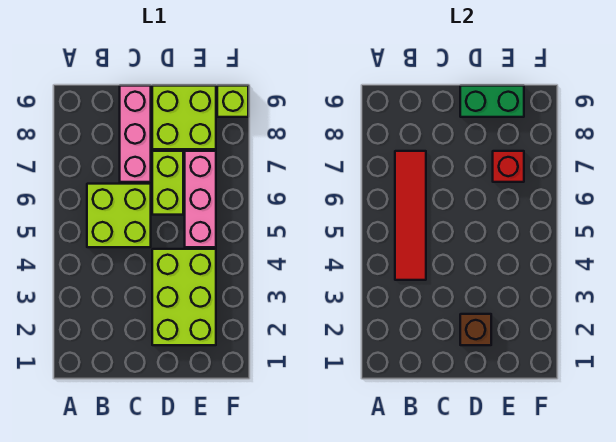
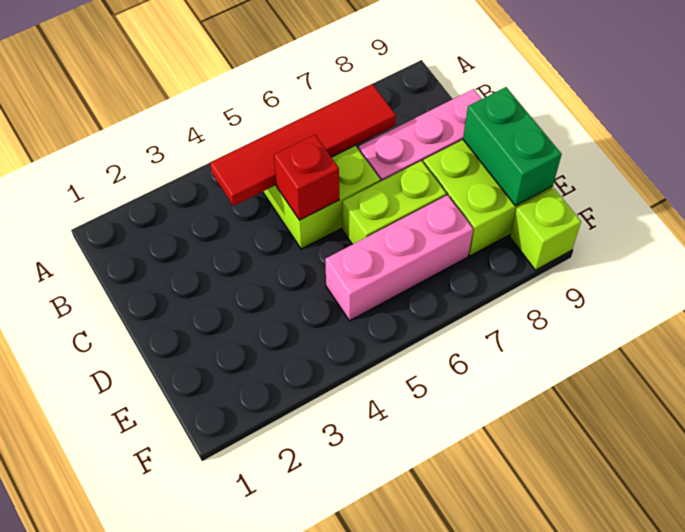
lime 2x3 brick [152,249,216,345] -> none
brown 1x1 brick [460,314,491,345] -> none
red 1x1 brick [493,151,524,182] -> red 1x1 brick moved to [274,135,339,220]

